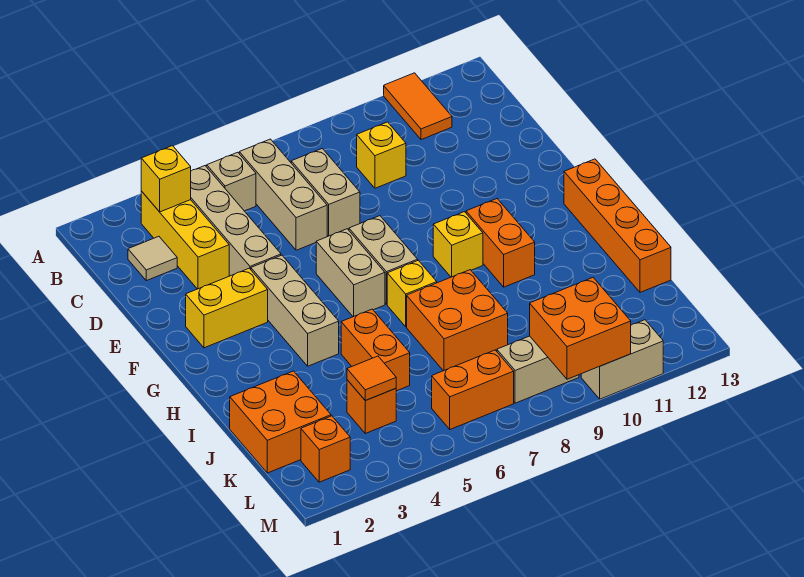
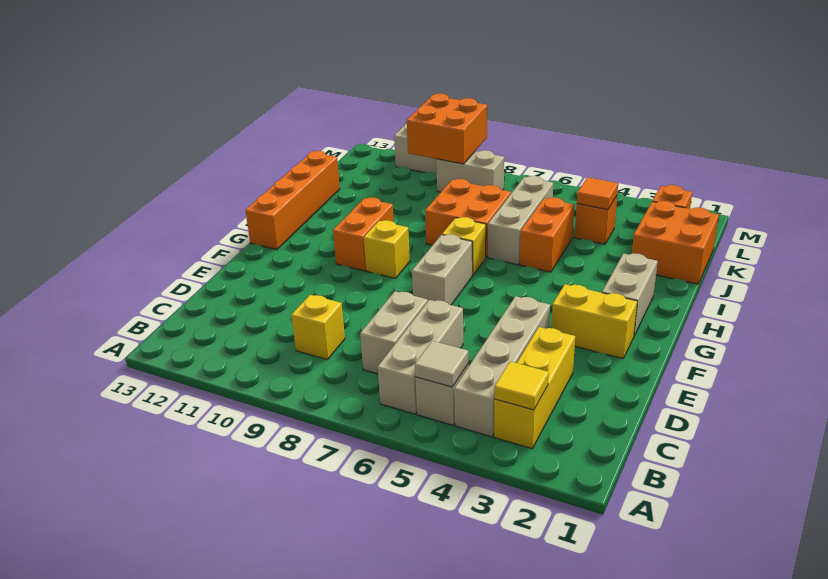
orange 1x2 tile [384,73,452,140] -> none
yellow 1x1 brick [141,146,191,212] -> yellow 1x1 tile [495,362,549,410]
tan 1x1 tile [128,236,177,281] -> tan 1x1 tile moved to [415,341,468,387]
tan 1x3 brick [251,255,339,366] -> tan 1x3 brick moved to [488,176,553,265]
tan 1x2 brick [316,229,385,317] -> tan 1x2 brick moved to [602,253,658,335]
orange 1x2 brick [432,350,514,429] -> none

